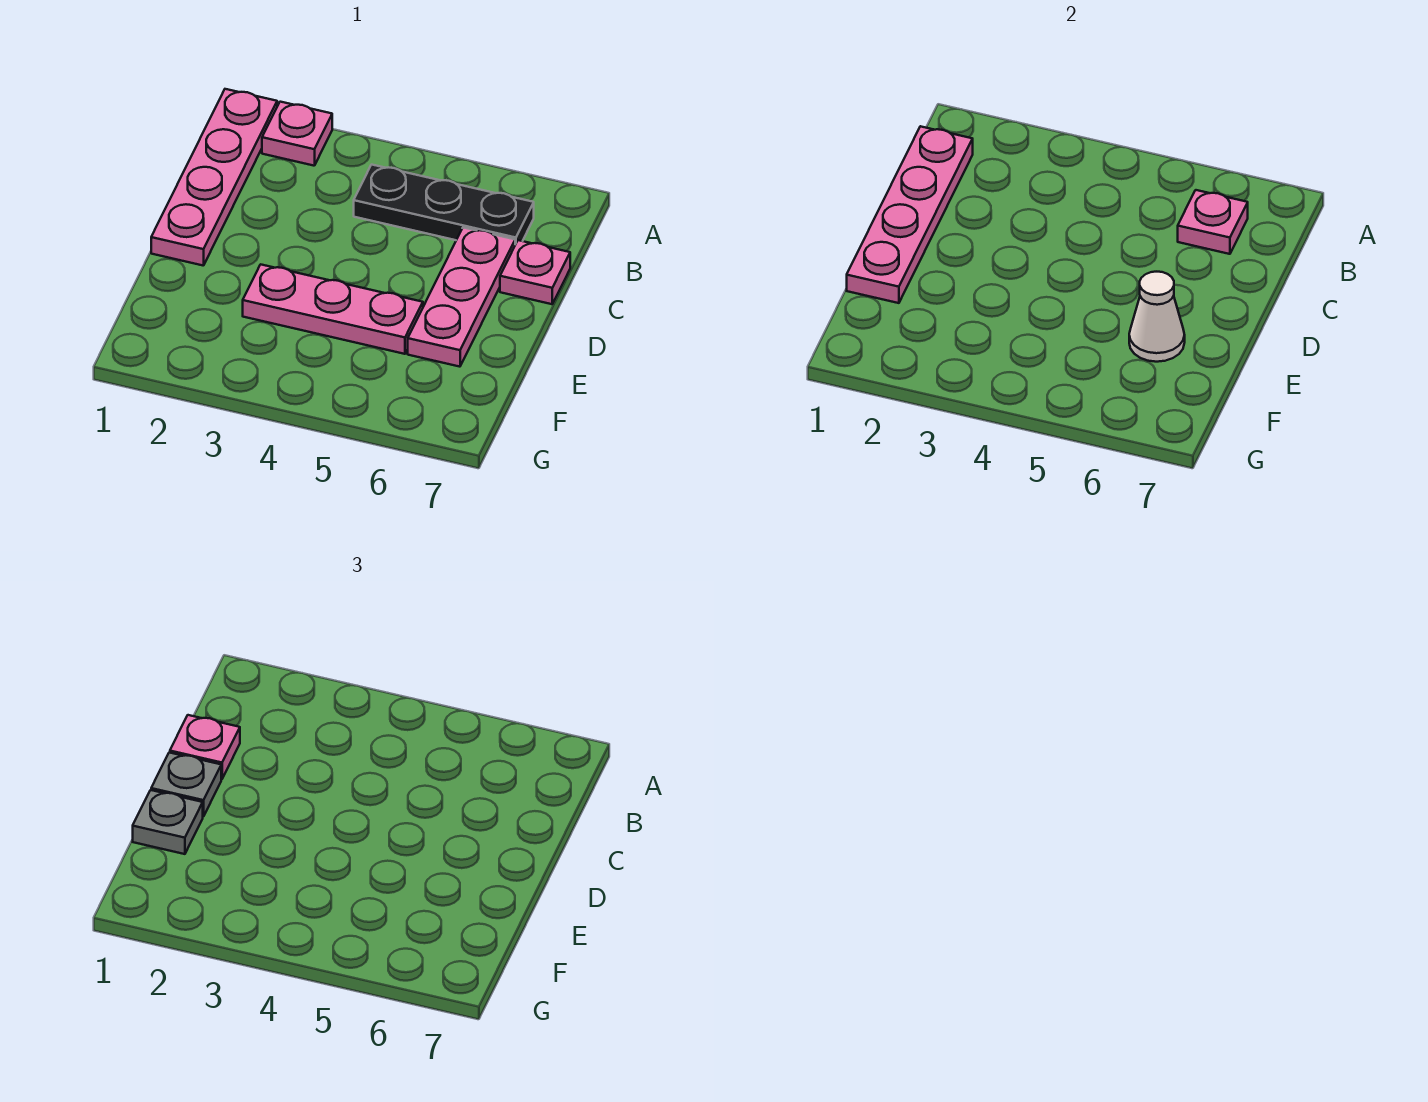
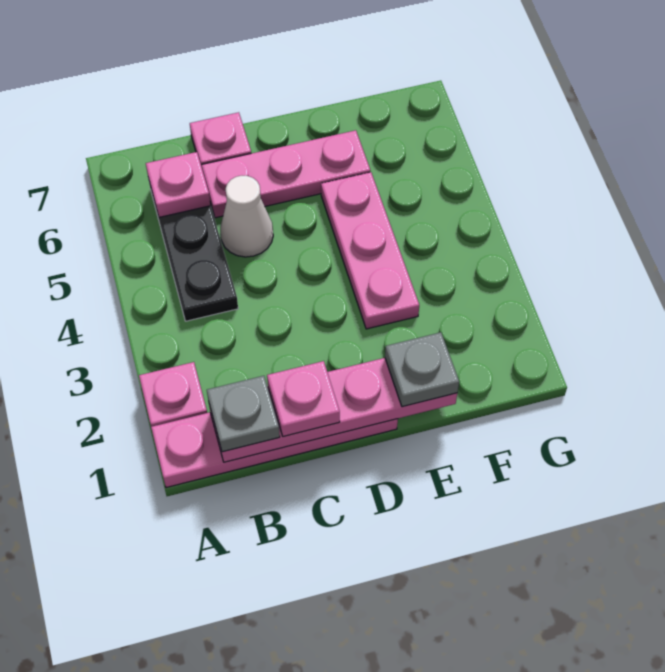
grey 1x1 plate [151,753,221,817] -> grey 1x1 plate moved to [207,376,280,452]
white 1x1 cone [1129,272,1185,362] -> white 1x1 cone moved to [220,176,273,257]

